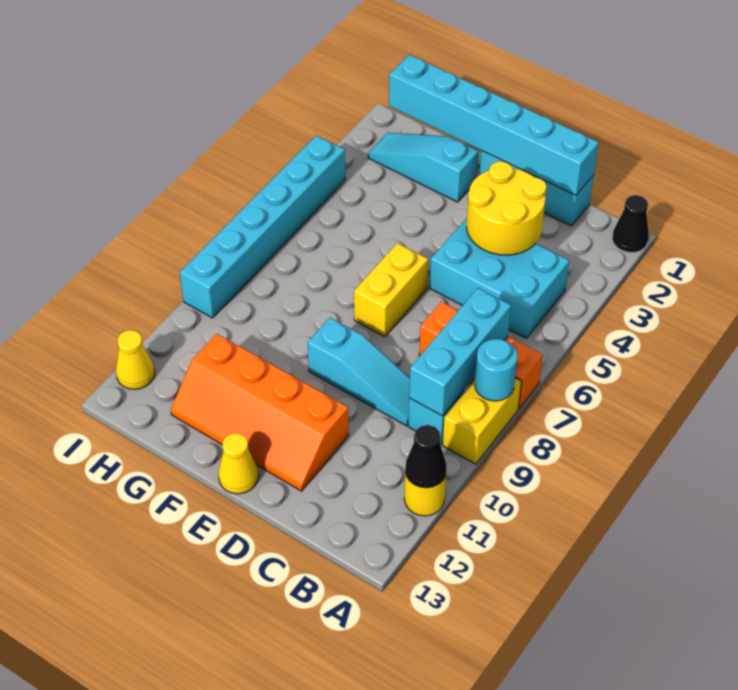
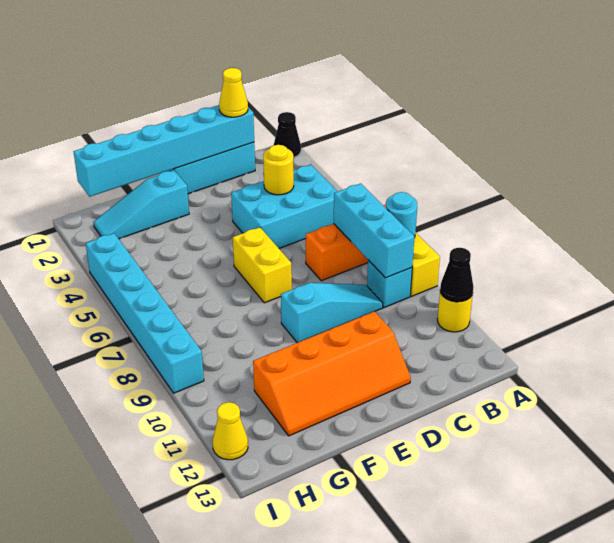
yellow 2x2 round brick [467,161,547,255] -> yellow 1x1 round brick [263,145,294,195]
yellow 1x1 cone [218,433,259,494] -> yellow 1x1 cone moved to [219,68,248,117]

